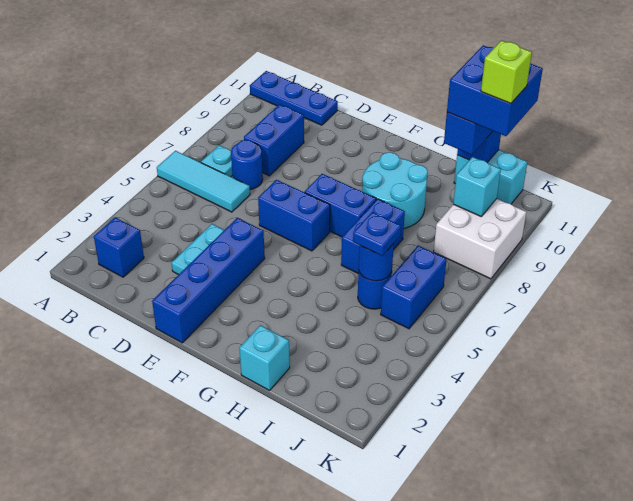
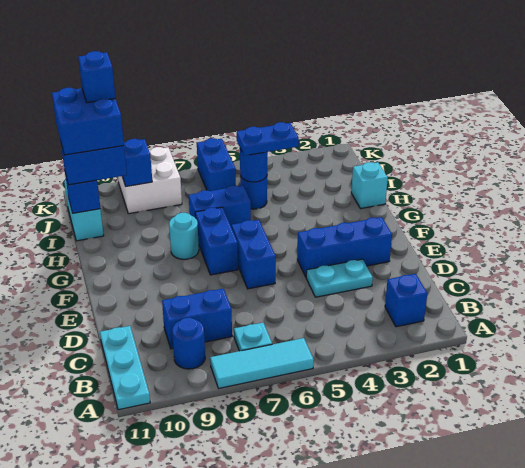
cyan 1x3 tile [157,151,250,212] -> cyan 1x3 tile turned to [210,338,314,388]
blue 1x3 plate [250,71,338,125] -> cyan 1x3 plate [100,326,150,410]
blue 1x1 round brick [231,140,263,189] -> blue 1x1 round brick moved to [172,318,205,369]
blue 1x4 brick [152,218,265,343] -> blue 1x3 brick [297,217,392,277]
cyan 2x2 round brick [362,152,428,228] -> cyan 1x1 round brick [169,213,199,259]
blue 1x1 plate [353,212,401,256] -> blue 1x2 plate [237,122,299,156]
blue 1x2 brick [381,246,447,329] -> blue 1x2 brick turned to [197,138,236,191]
cyan 1x1 brick [453,157,501,216] -> blue 1x1 brick [122,139,152,186]
lime 1x1 brick [481,40,532,104] -> blue 1x1 brick [78,51,115,103]

